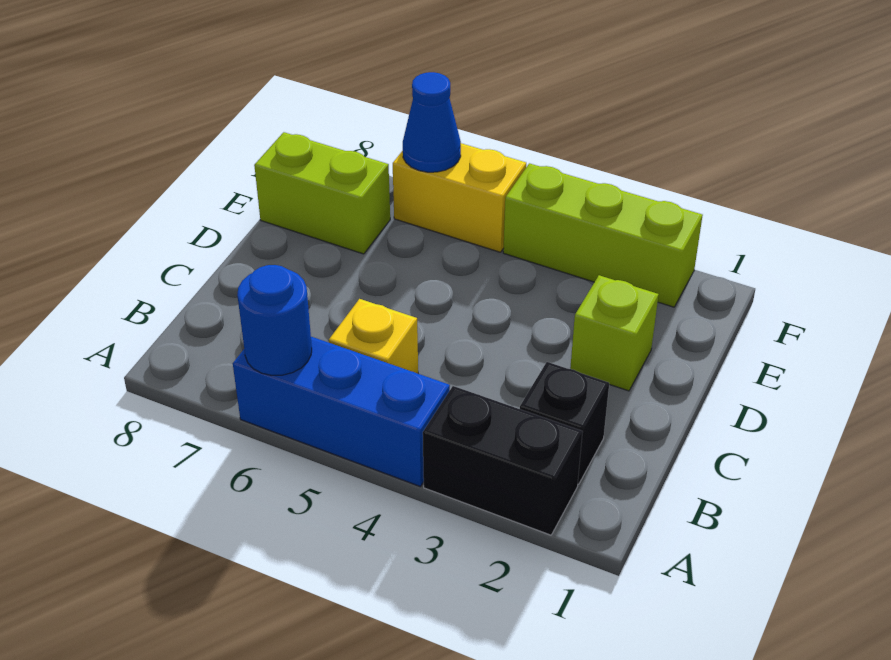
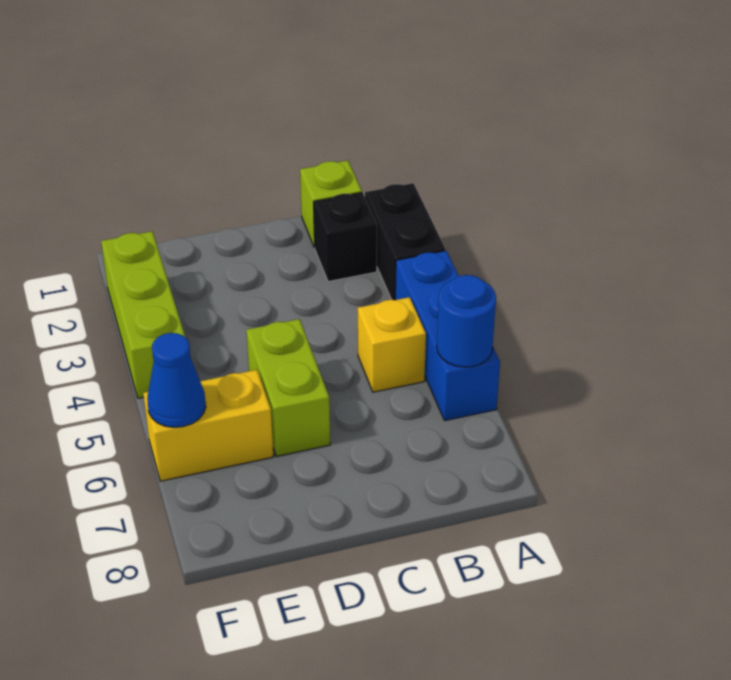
lime 1x1 brick [570,275,659,391] -> lime 1x1 brick moved to [300,160,362,247]
lime 1x2 brick [254,132,390,254] -> lime 1x2 brick moved to [246,319,330,456]
yellow 1x2 brick [393,143,526,252] -> yellow 1x2 brick turned to [143,370,273,481]

